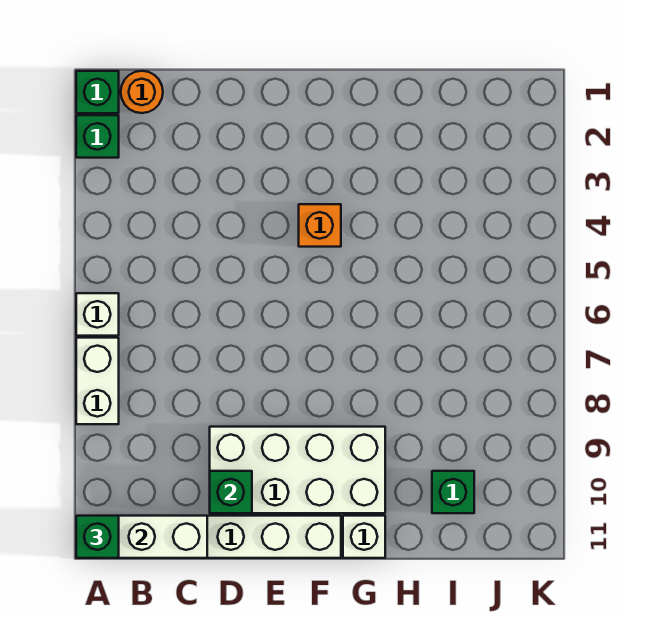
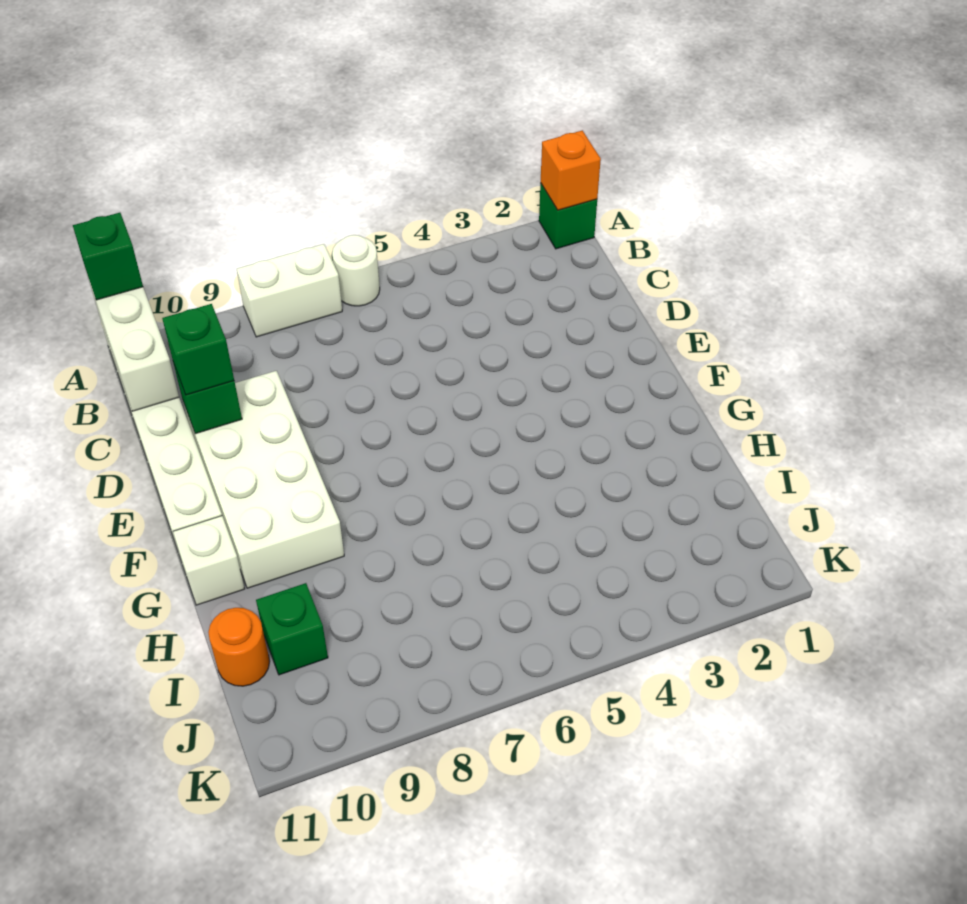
green 1x1 brick [76,115,119,158] -> green 1x1 brick moved to [162,304,234,395]
white 1x1 brick [76,293,119,336] -> white 1x1 round brick [332,235,380,306]
orange 1x1 round brick [121,71,163,113] -> orange 1x1 round brick moved to [208,608,270,686]
orange 1x1 brick [299,204,341,247] -> orange 1x1 brick moved to [541,131,601,210]

